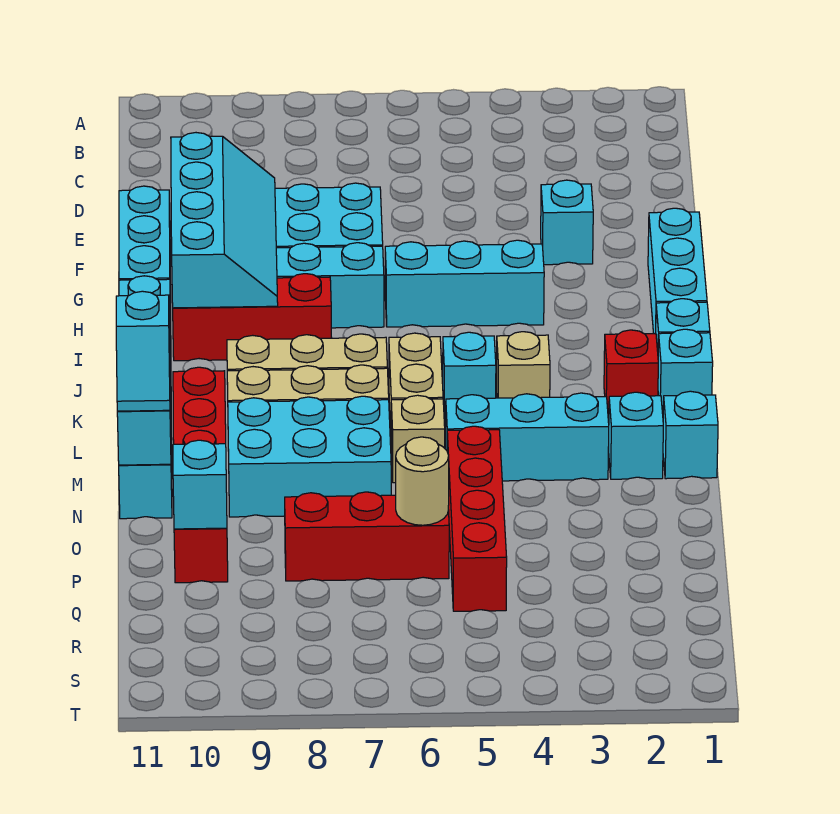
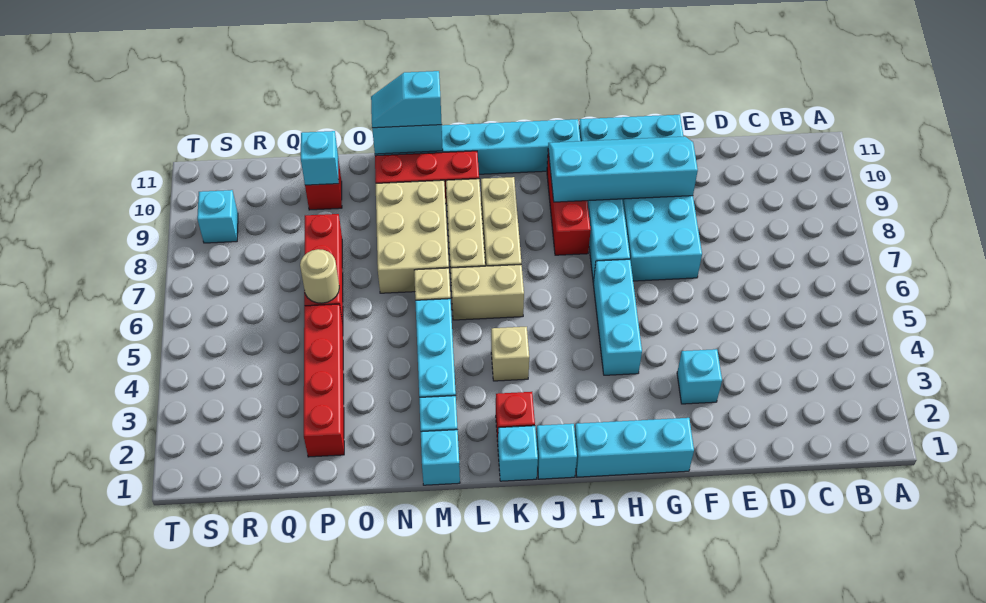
cyan 2x4 slope [171,133,278,308] -> cyan 2x4 slope turned to [548,137,698,202]
cyan 1x1 brick [443,332,496,419] -> cyan 1x1 brick moved to [197,190,238,243]
cyan 2x3 brick [228,396,391,517] -> tan 2x3 brick [376,180,449,293]
red 1x4 brick [447,426,507,611] -> red 1x4 brick turned to [304,304,344,457]

